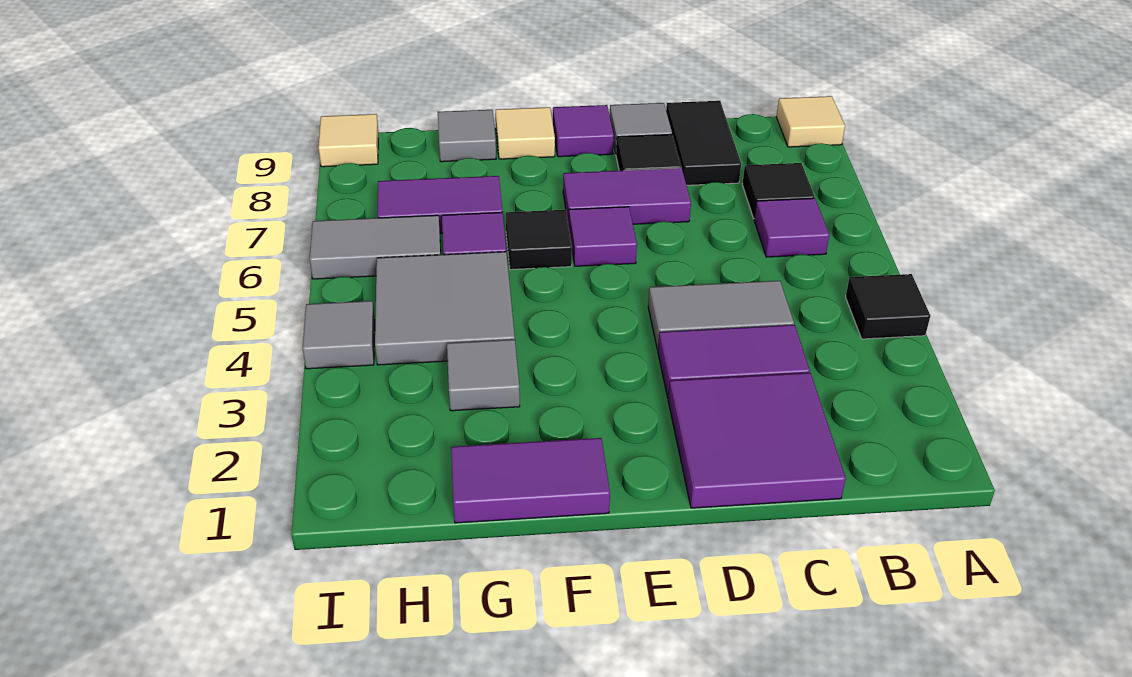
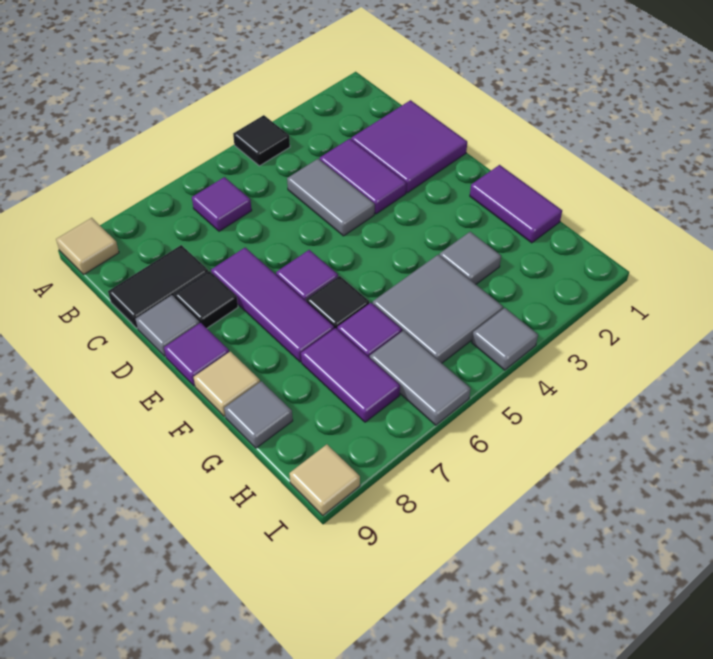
black 1x1 tile [742,163,815,218] -> none
purple 1x2 tile [563,168,691,225] -> purple 1x3 tile [211,248,334,362]

